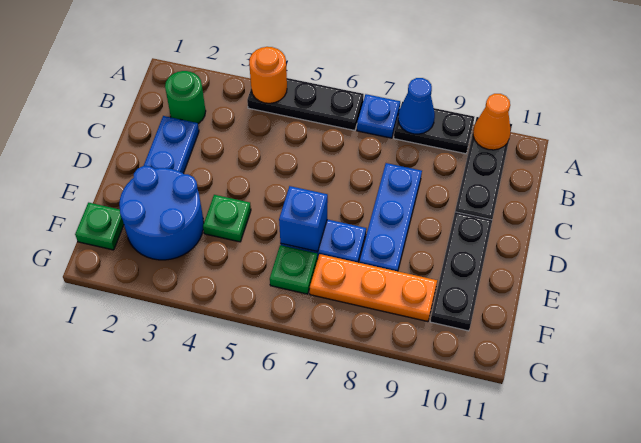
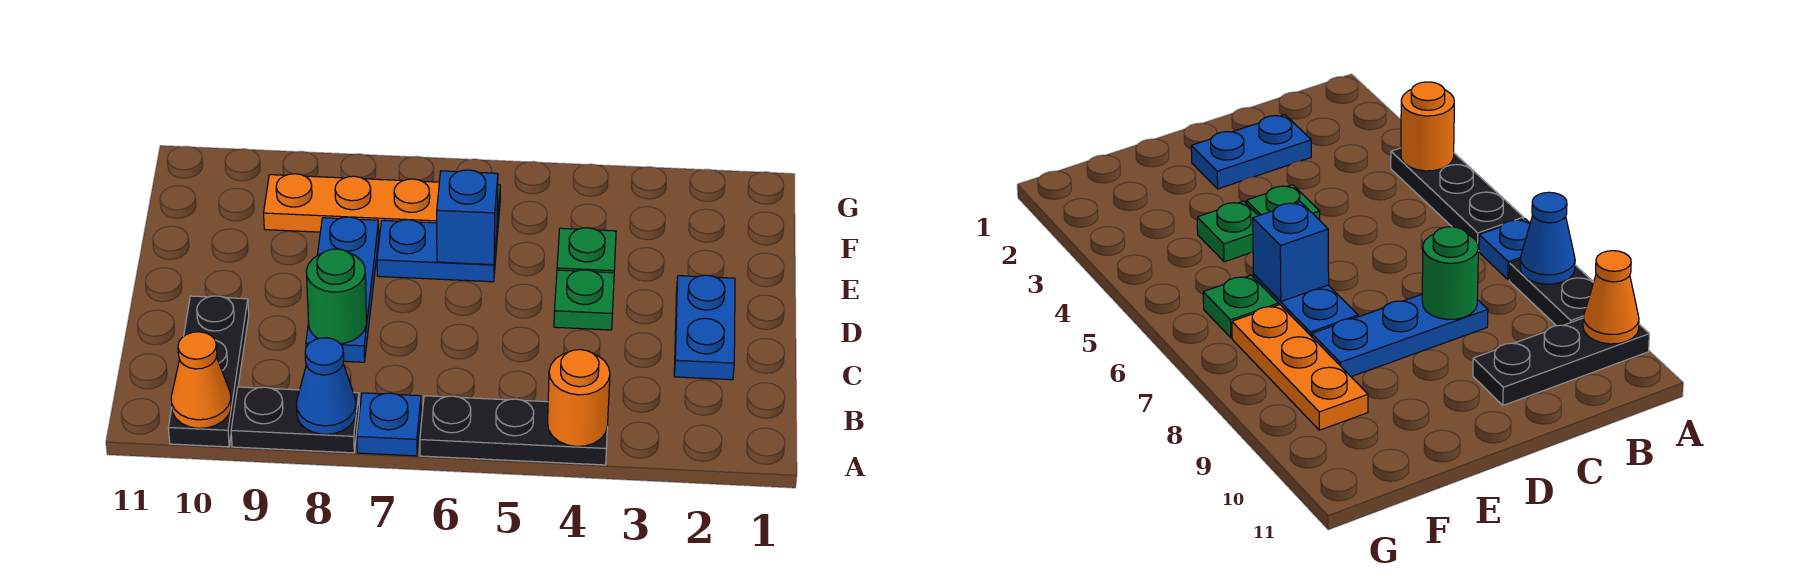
green 1x1 round brick [165,71,206,124] -> green 1x1 round brick moved to [306,249,367,344]
black 1x3 plate [430,212,492,331] -> none
blue 2x2 round brick [119,166,204,260] -> none
green 1x1 plate [75,203,124,250] -> green 1x1 plate moved to [554,270,614,330]

